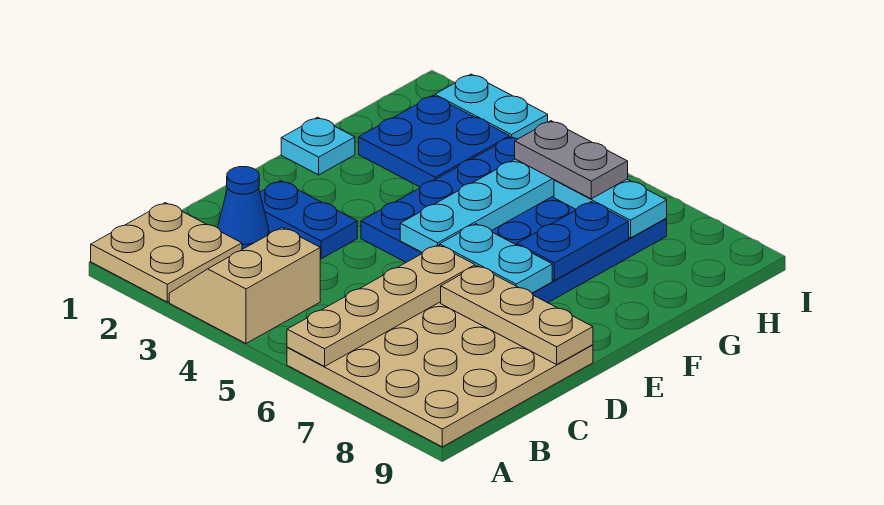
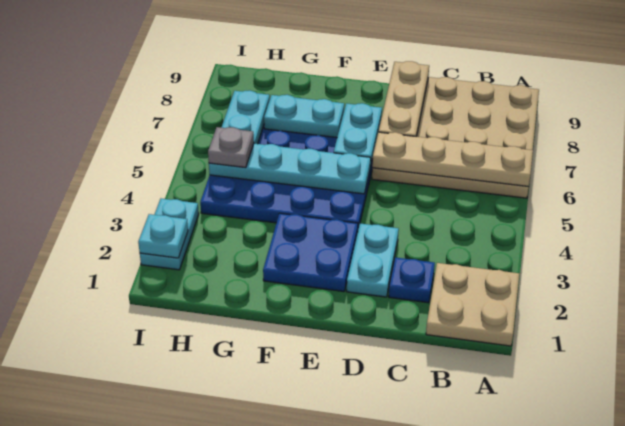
tan 2x2 slope [169,228,320,343] -> none
blue 1x1 cone [218,167,269,249] -> blue 1x1 plate [389,257,435,303]
blue 1x2 plate [260,181,357,259] -> cyan 1x2 plate [347,223,399,297]
cyan 1x1 plate [281,117,355,175] -> cyan 1x1 plate moved to [138,214,188,258]
blue 1x2 plate [517,202,629,280] -> cyan 1x2 plate [264,95,344,138]
blue 2x2 plate [359,96,510,187] -> blue 2x2 plate moved to [263,213,358,292]
grey 1x2 plate [515,121,628,199] -> grey 1x1 plate [208,127,254,168]

